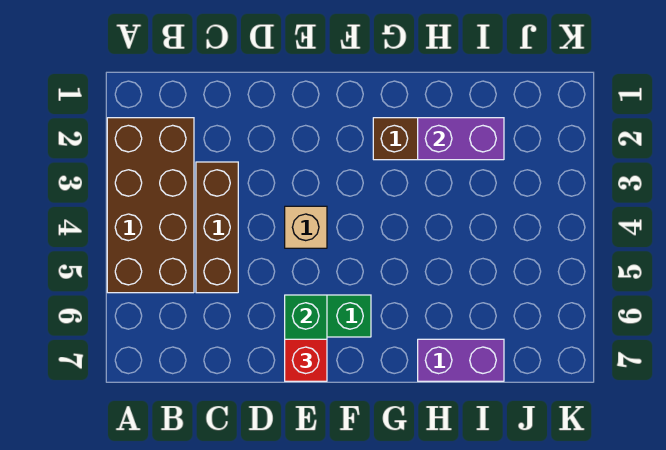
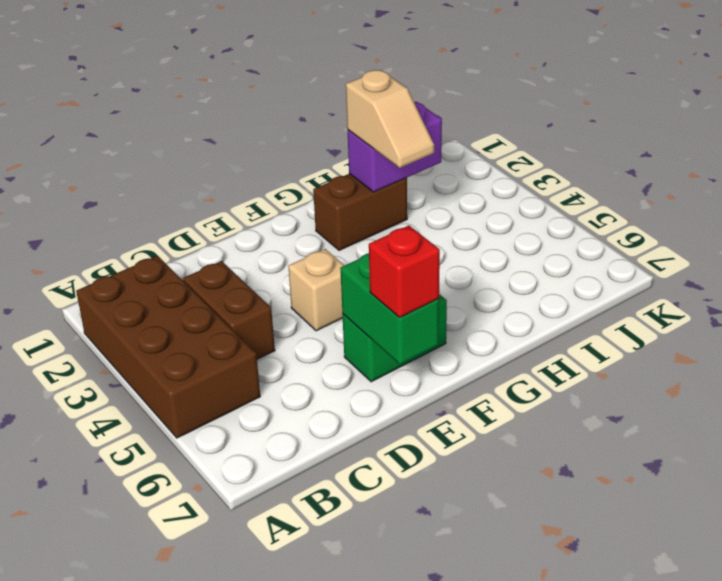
brown 1x3 brick [196,162,238,293] -> brown 1x2 brick [183,261,275,359]
none -> tan 1x2 slope [346,70,434,168]
purple 1x2 brick [418,339,504,381] -> none

